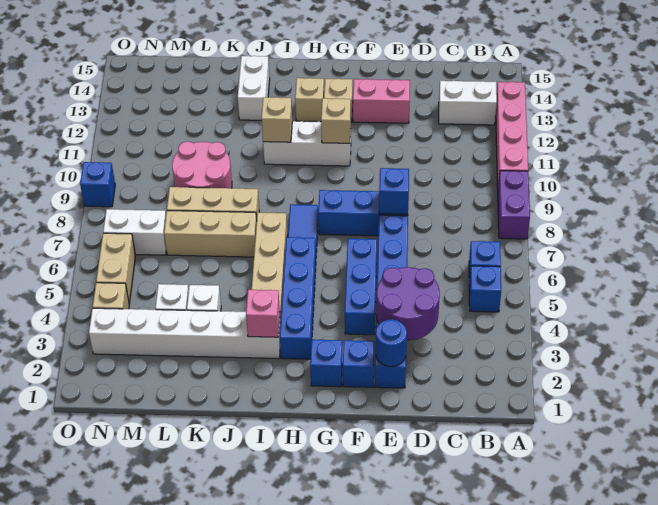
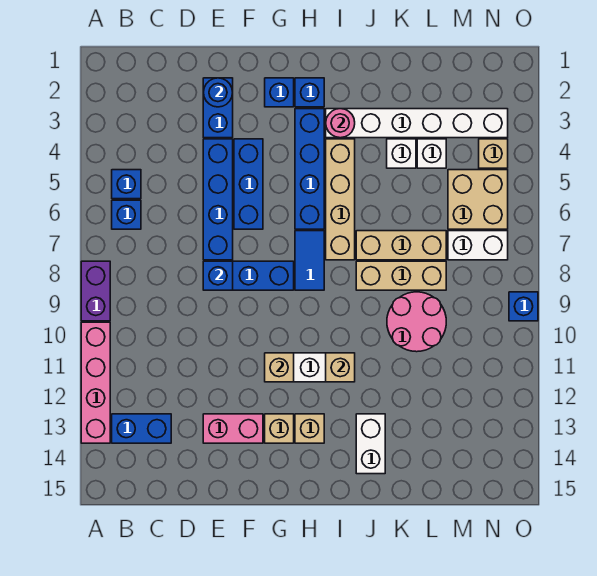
white 1x2 brick [439,81,497,125] -> blue 1x2 brick [112,414,171,443]
purple 2x2 round brick [376,267,440,340] -> none
blue 1x1 brick [343,340,374,387] -> blue 1x1 brick moved to [295,78,324,107]
pink 1x1 brick [246,290,280,337] -> pink 1x1 round brick [326,109,355,138]
tan 1x2 brick [96,233,136,303] -> tan 2x2 brick [448,170,508,229]

